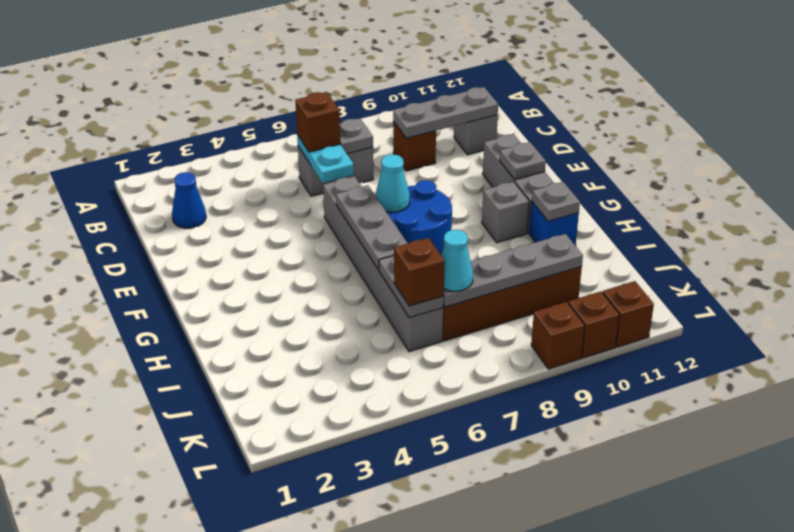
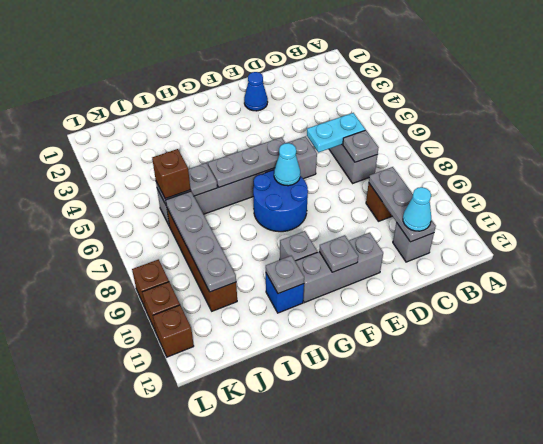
blue 1x1 cone [172,172,206,228] -> blue 1x1 cone moved to [244,72,268,111]
brown 1x1 brick [295,92,340,152] -> none
cyan 1x1 cone [441,230,473,291] -> cyan 1x1 cone moved to [403,187,431,231]

